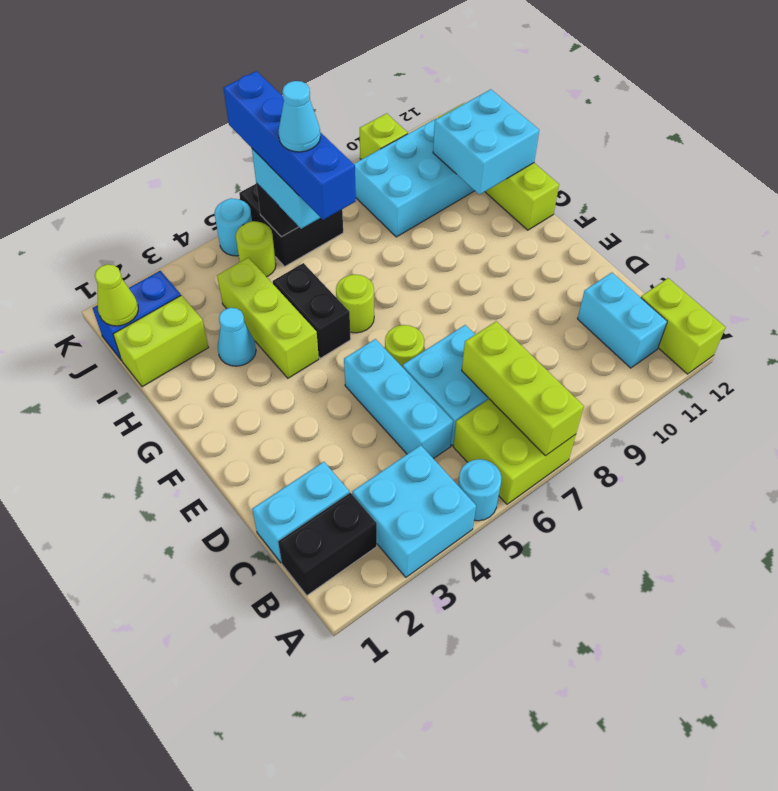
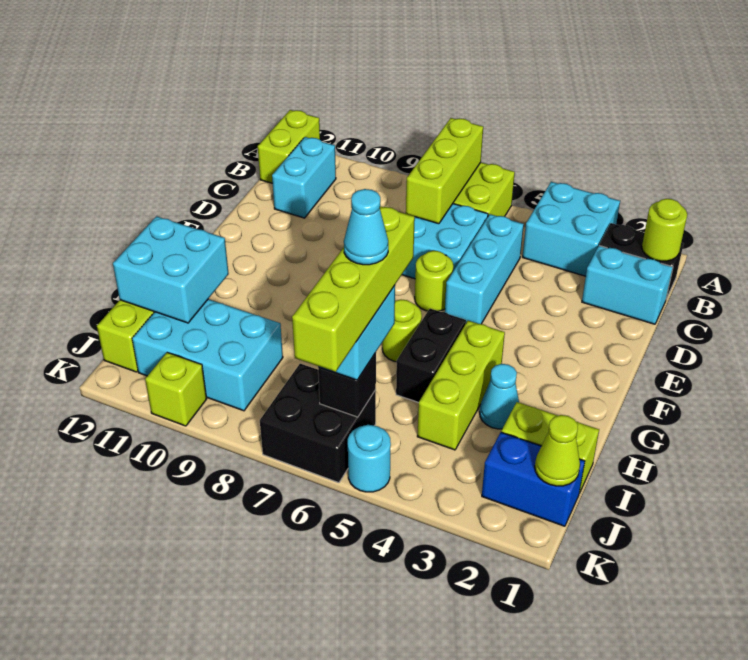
cyan 1x1 round brick [458,459,502,521] -> none
blue 1x4 brick [223,71,356,220] -> lime 1x4 brick [292,206,415,372]
lime 1x1 round brick [236,221,276,277] -> lime 1x1 round brick moved to [642,199,687,261]

